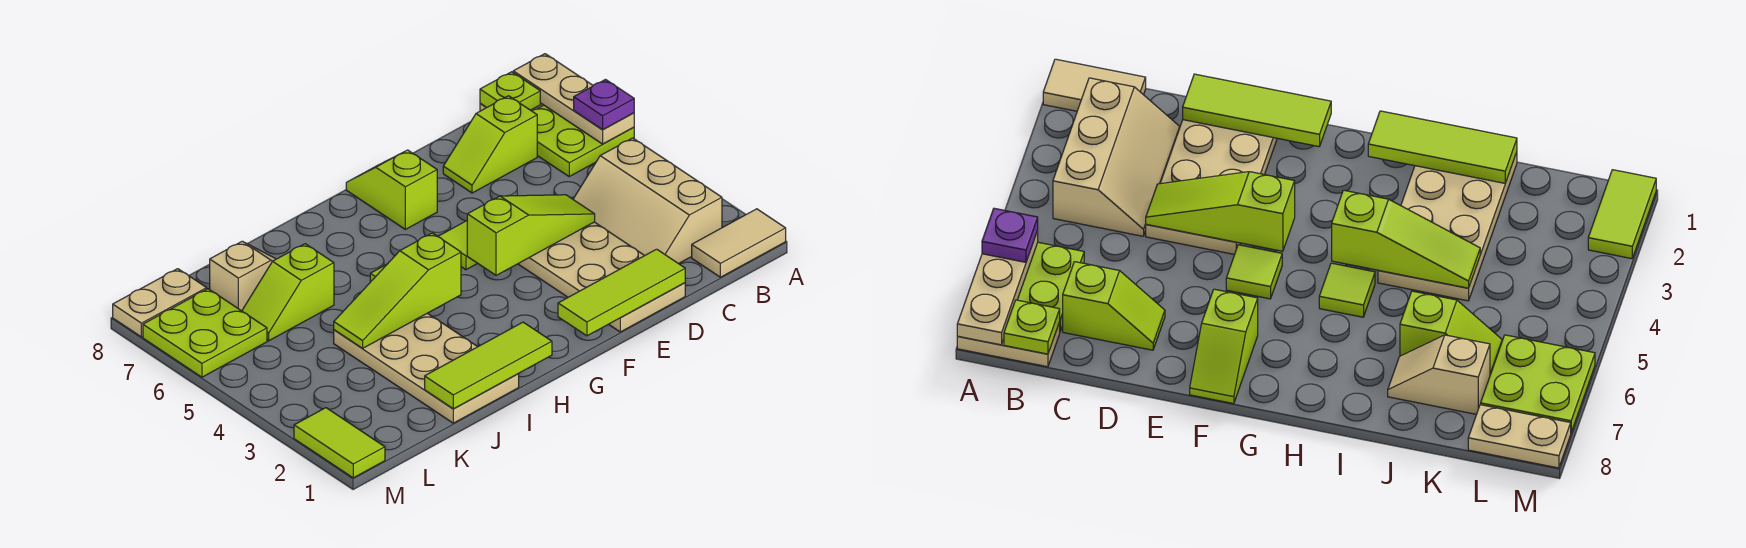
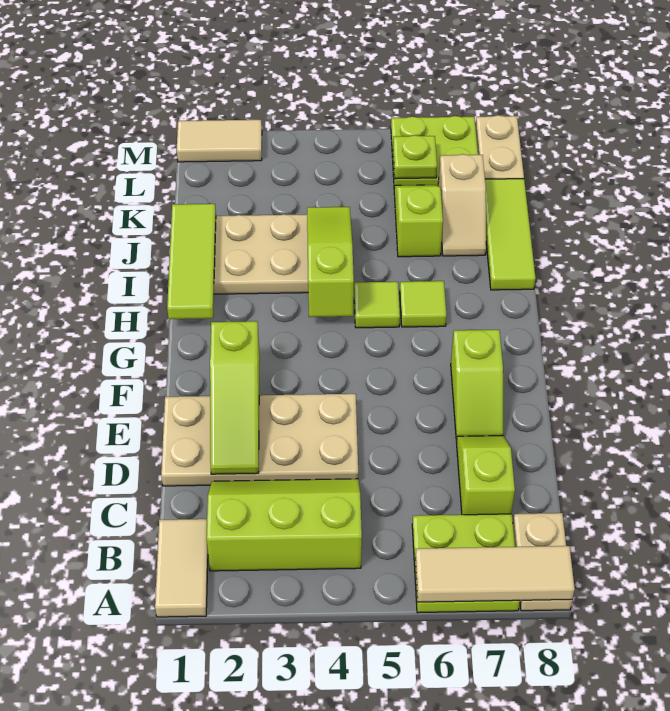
tan 1x3 plate [513,54,634,144] -> tan 1x3 tile [415,546,575,602]
purple 1x1 plate [574,80,634,130] -> none
tan 2x3 slope [573,138,722,264] -> lime 2x3 slope [207,479,362,571]
lime 1x1 plate [480,72,540,110] -> lime 1x1 plate moved to [393,135,437,179]
lime 1x3 tile [558,249,685,336] -> lime 1x3 tile moved to [485,179,536,290]
lime 1x3 slope [467,195,595,275] -> lime 1x3 slope moved to [210,321,260,474]
lime 1x1 tile [438,221,477,270] -> lime 1x1 tile moved to [400,281,447,327]
lime 1x2 slope [346,150,437,229] -> lime 1x2 slope turned to [451,330,503,440]
lime 1x2 tile [294,408,385,478] -> tan 1x2 tile [177,120,262,162]

